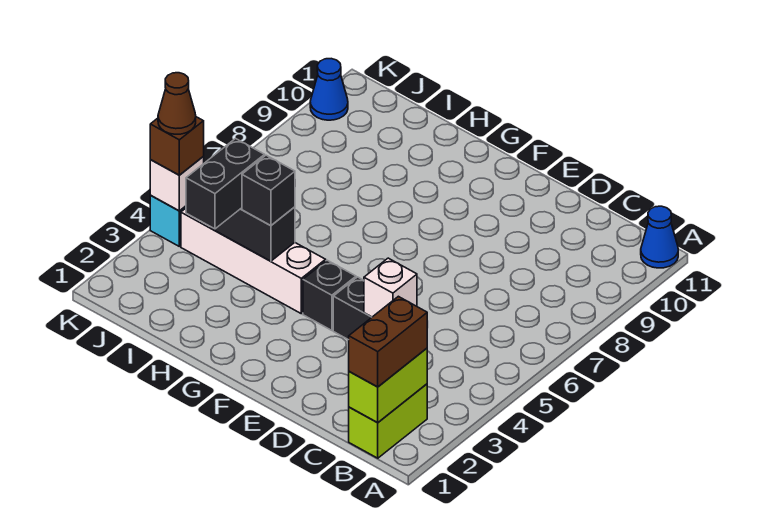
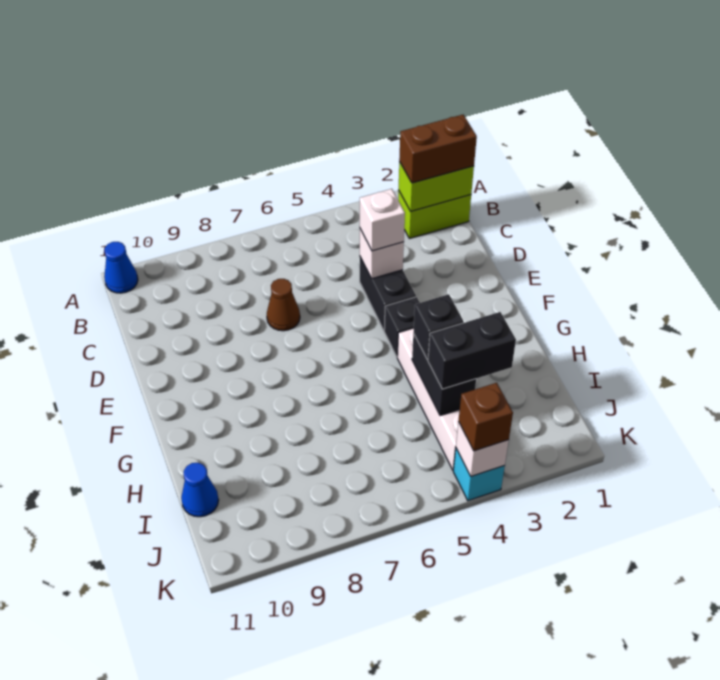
none -> white 1x1 brick [360,189,405,251]
brown 1x1 cone [158,73,196,134] -> brown 1x1 cone moved to [267,279,300,331]
blue 1x1 cone [310,59,348,120] -> blue 1x1 cone moved to [181,463,219,517]

